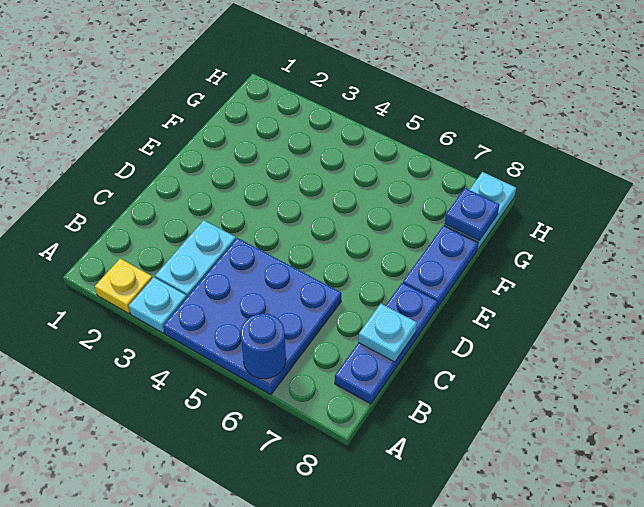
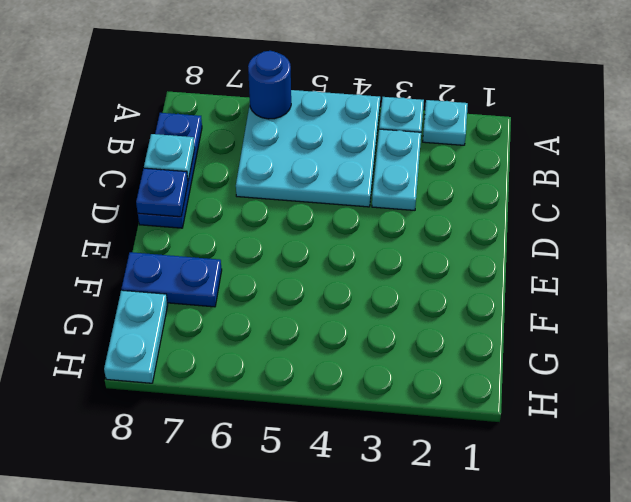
yellow 1x1 plate [95,259,152,313] -> cyan 1x1 plate [423,100,468,145]
blue 3x3 plate [163,238,341,395] -> cyan 3x3 plate [236,90,380,207]
blue 1x2 plate [403,226,478,308] -> blue 1x2 plate turned to [122,252,222,307]
blue 1x1 plate [445,188,500,240] -> blue 1x1 plate moved to [136,168,188,217]

